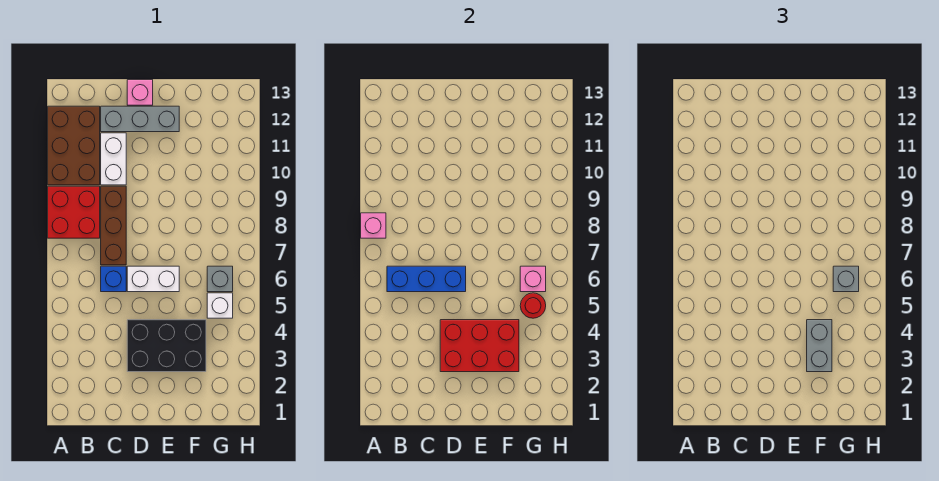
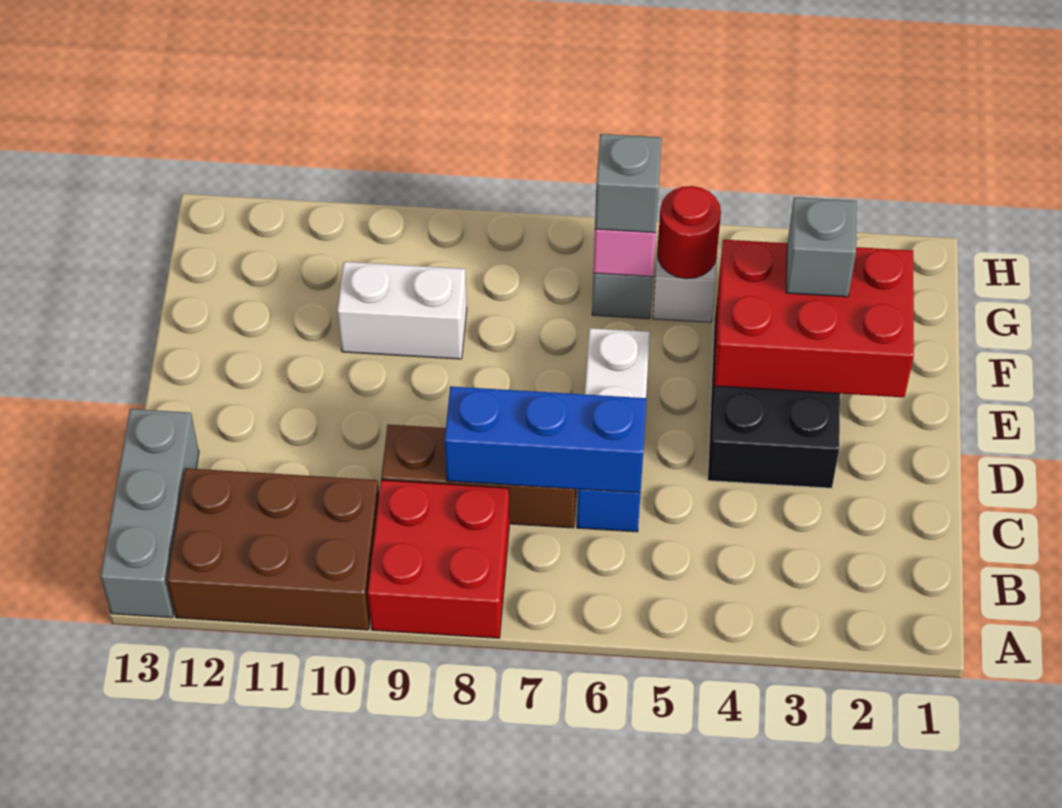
pink 1x1 brick [361,213,386,238] -> none
blue 1x3 brick [387,266,466,292] -> blue 1x3 brick turned to [445,386,646,493]
white 1x2 brick [101,133,126,185] -> white 1x2 brick moved to [337,262,467,359]
grey 1x3 brick [101,106,179,132] -> grey 1x3 brick moved to [100,409,199,618]
red 2x3 brick [440,320,519,372] -> red 2x3 brick turned to [714,240,914,397]
pink 1x1 brick [127,80,153,105] -> none
grey 1x2 brick [807,320,832,372] -> grey 1x1 brick [786,197,857,297]

